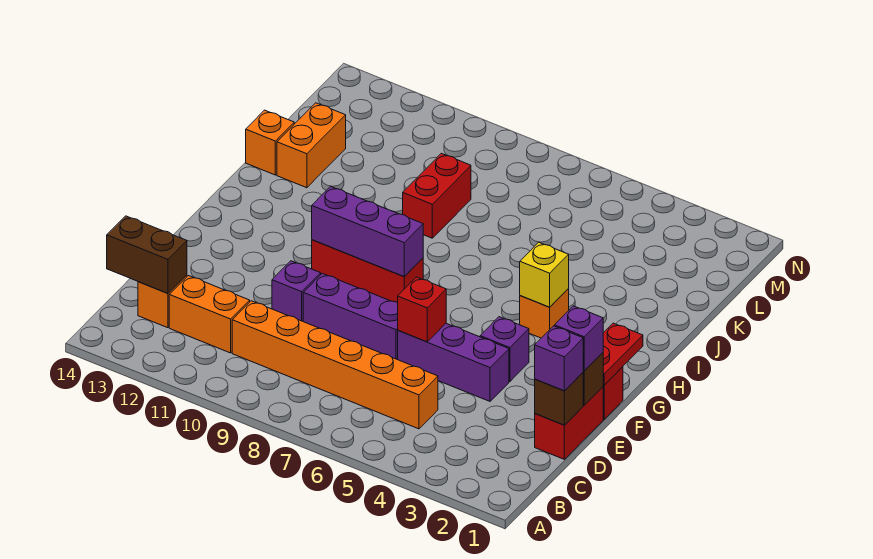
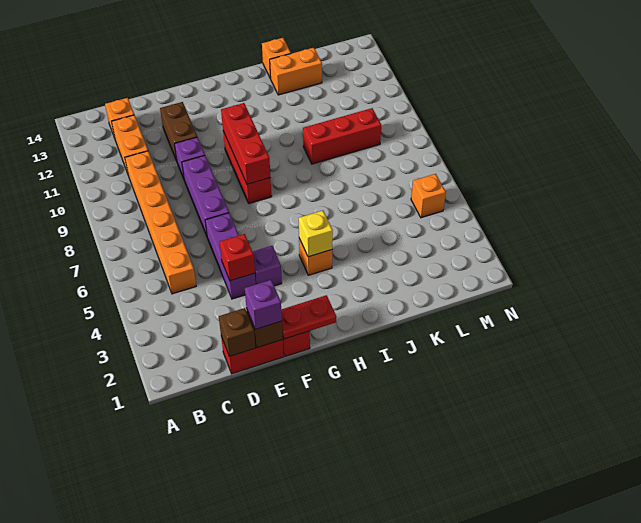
brown 1x2 brick [107,216,187,293] -> brown 1x2 brick moved to [160,102,197,161]
purple 1x1 brick [535,326,583,391] -> none
red 1x1 brick [398,277,446,342] -> red 1x1 brick moved to [220,234,255,281]
purple 1x3 brick [312,187,423,277] -> red 1x3 brick [221,103,270,184]
red 1x2 brick [403,153,471,238] -> red 1x3 brick [303,108,381,164]
none -> orange 1x1 brick [411,174,446,218]

